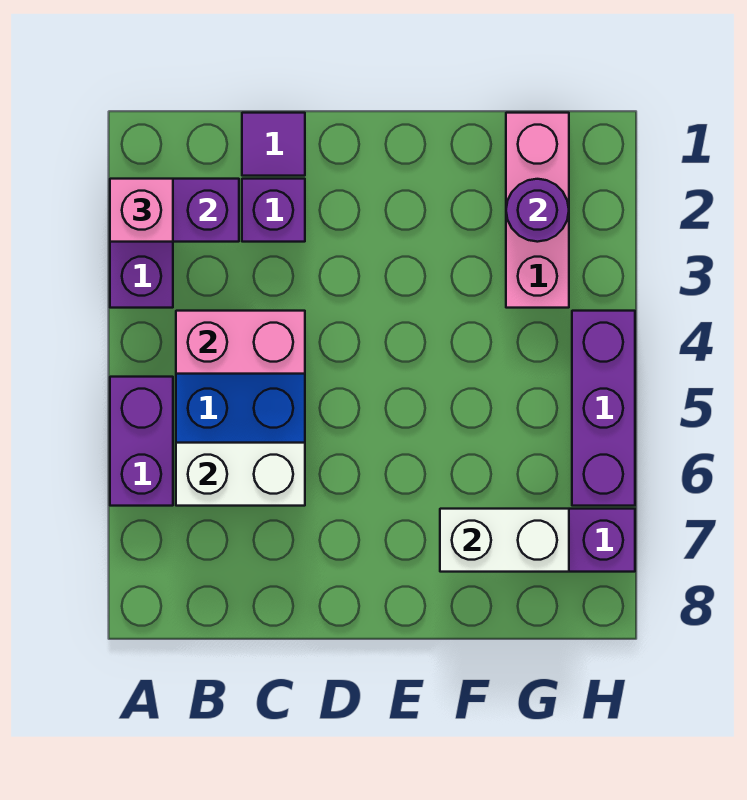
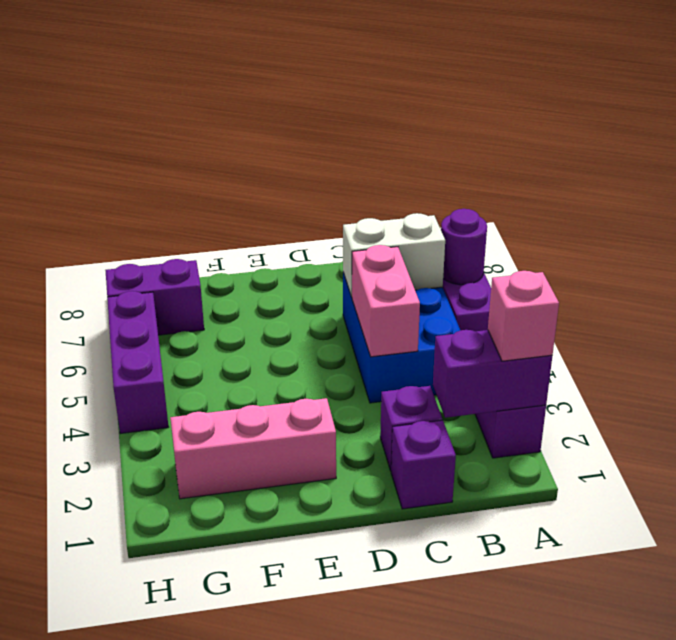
pink 1x2 brick [176,311,305,374] -> pink 1x2 brick turned to [352,245,420,357]
purple 1x1 tile [242,113,305,176] -> purple 1x1 brick [391,420,456,509]
white 1x2 brick [440,509,569,572] -> none
pink 1x3 brick [506,113,569,308] -> pink 1x3 brick turned to [170,398,336,499]
purple 1x1 round brick [506,179,569,242] -> purple 1x1 round brick moved to [441,209,487,285]

